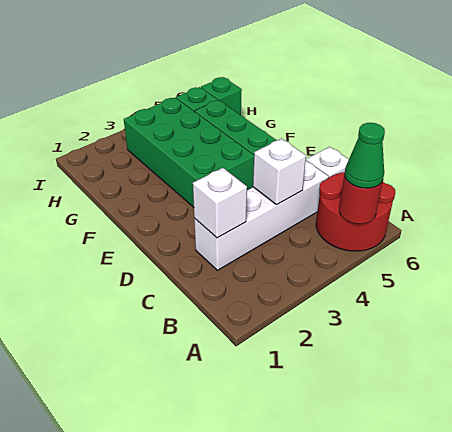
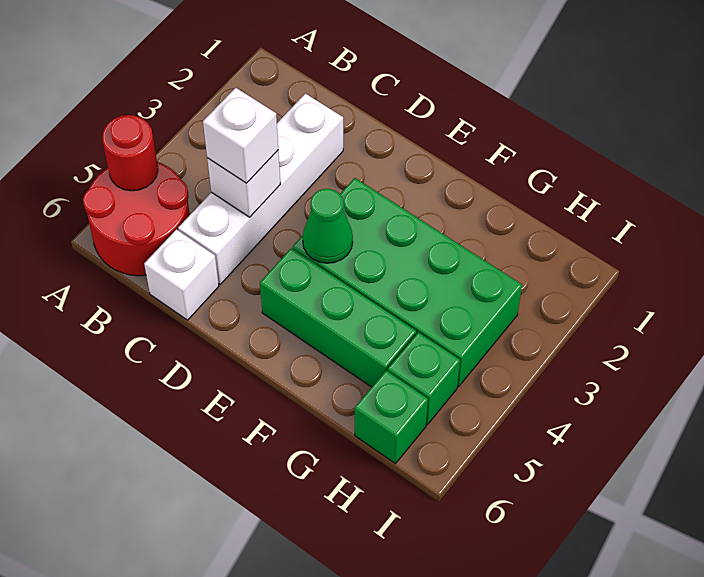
green 1x1 cone [345,123,385,188] -> green 1x1 cone moved to [303,189,353,263]
white 1x1 brick [193,168,247,238] -> white 1x1 brick moved to [203,88,278,183]

